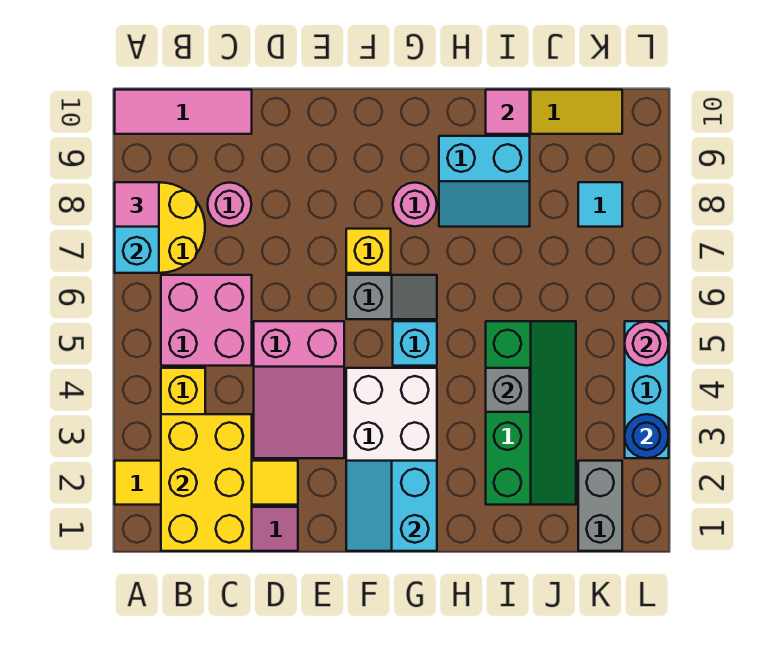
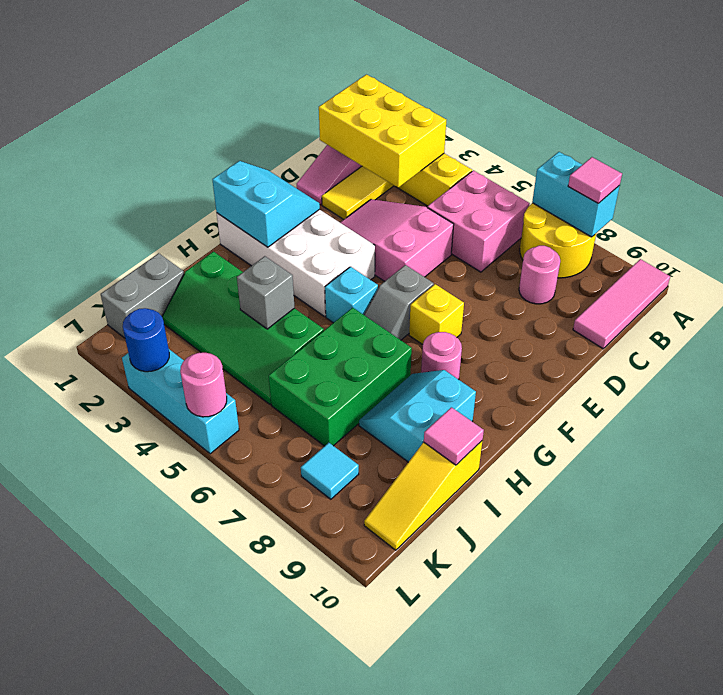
none -> green 2x3 brick [269,308,412,446]
grey 1x2 brick [578,461,622,551] -> grey 1x2 brick turned to [101,253,184,338]

